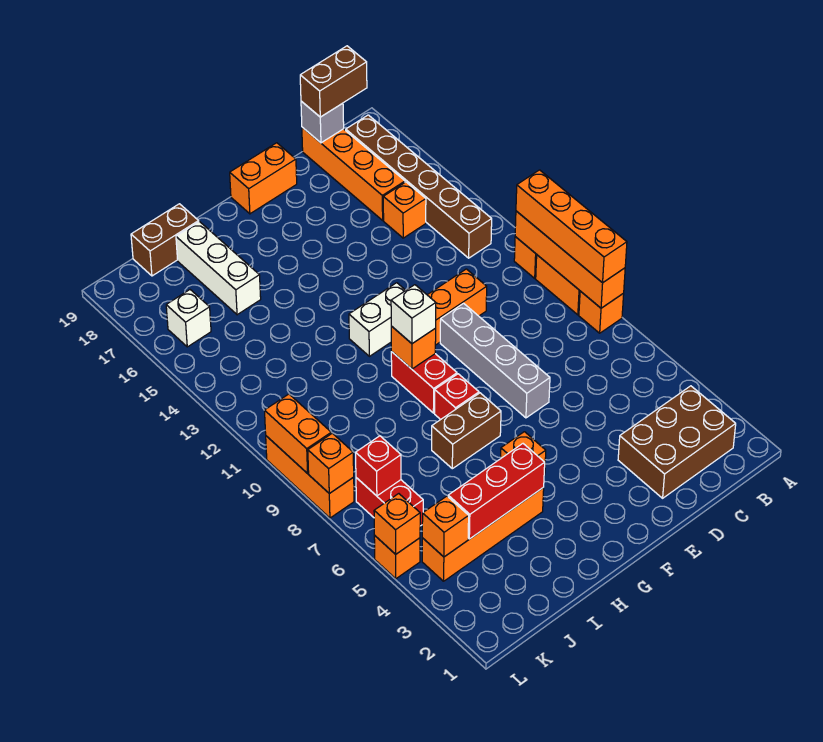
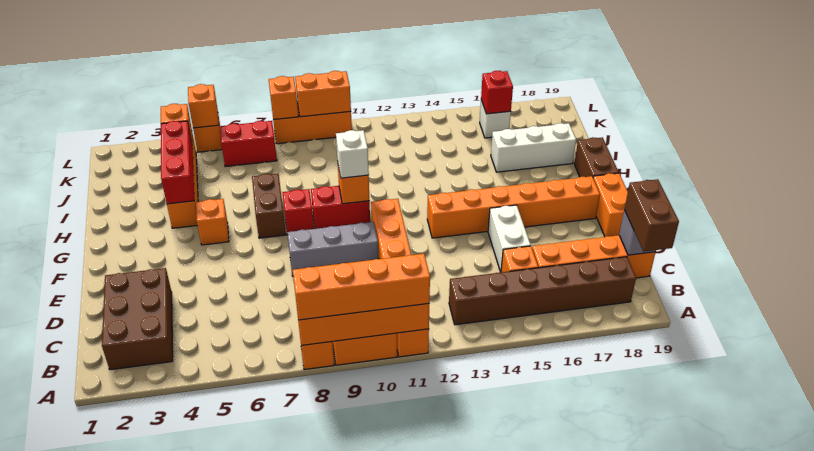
grey 1x4 brick [440,303,550,418] -> grey 1x3 brick [287,222,378,276]
white 1x2 brick [349,283,406,356] -> white 1x2 brick moved to [488,205,531,272]
none -> orange 1x6 brick [427,176,600,238]
brown 1x2 brick [131,204,199,276] -> brown 1x2 brick moved to [574,137,619,177]
red 1x1 brick [356,436,401,496] -> red 1x1 brick moved to [481,71,513,114]

